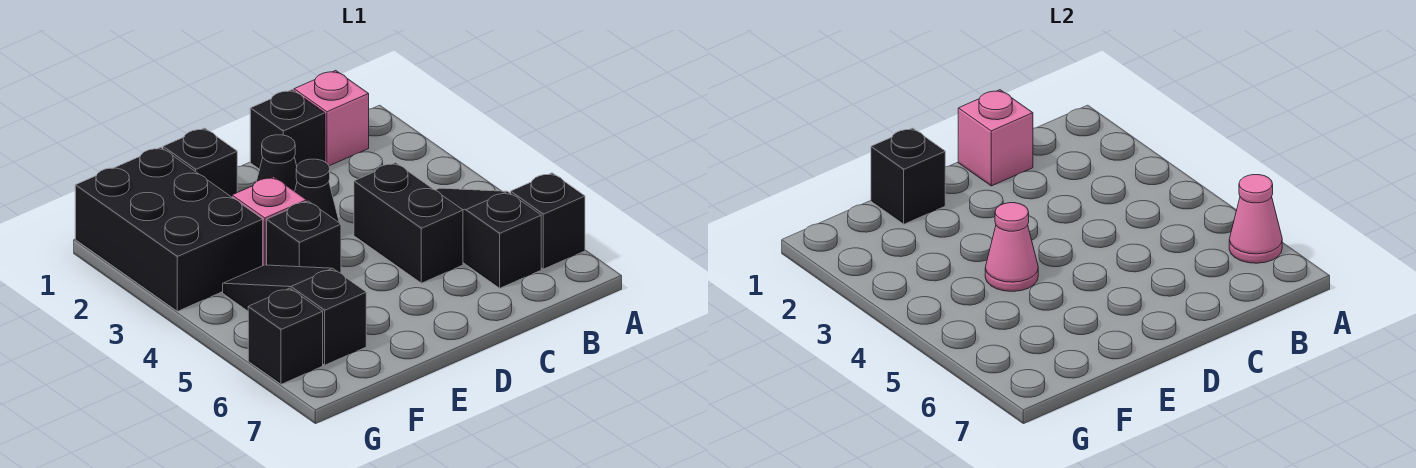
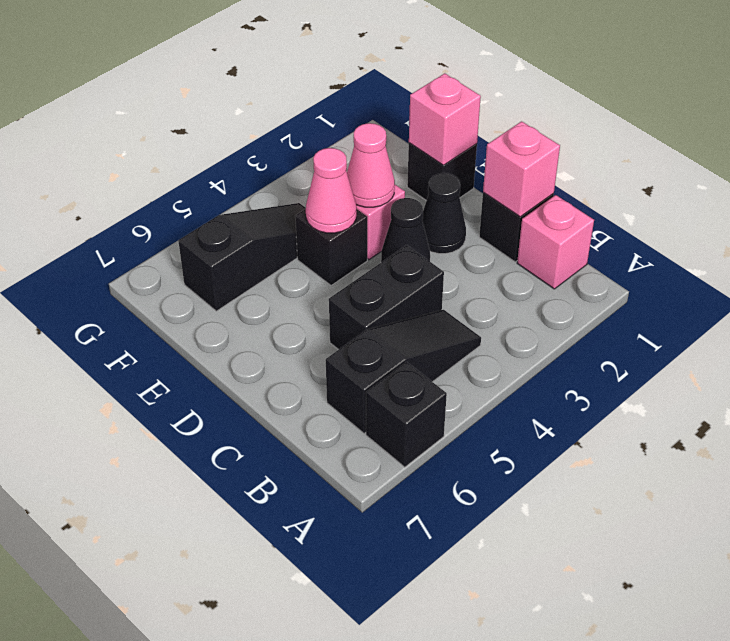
pink 1x1 cone [1229,175,1282,263] -> pink 1x1 cone moved to [347,123,395,207]
black 1x1 brick [871,128,945,224] -> pink 1x1 brick [409,73,481,165]
black 2x3 brick [75,147,263,311] -> none
black 1x1 brick [248,288,323,384] -> none

